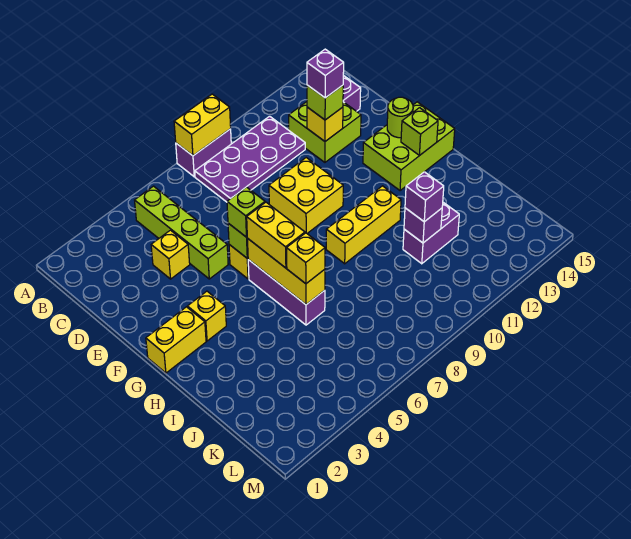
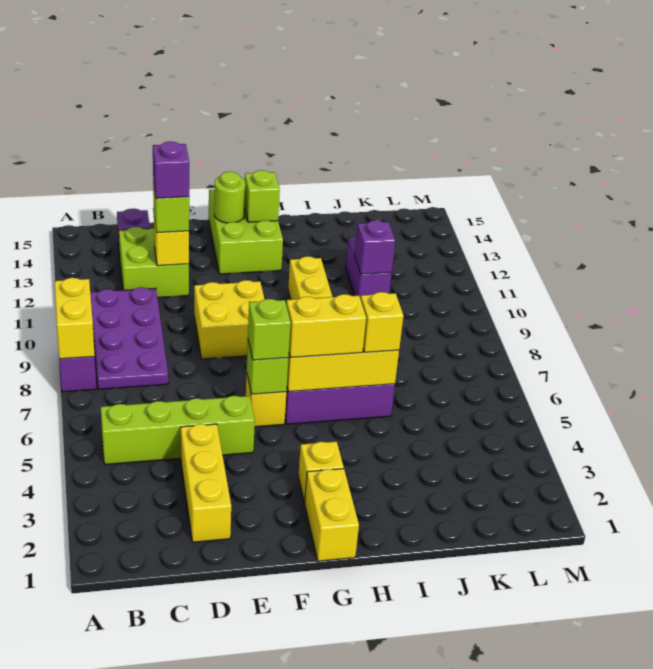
yellow 1x1 brick [151,230,190,279] -> yellow 1x3 brick [181,424,231,542]
purple 1x1 brick [405,172,444,222] -> none

